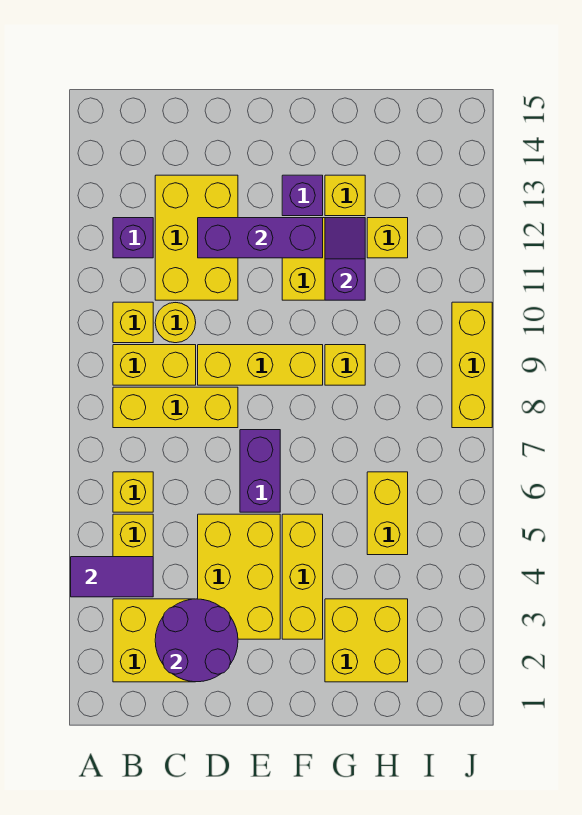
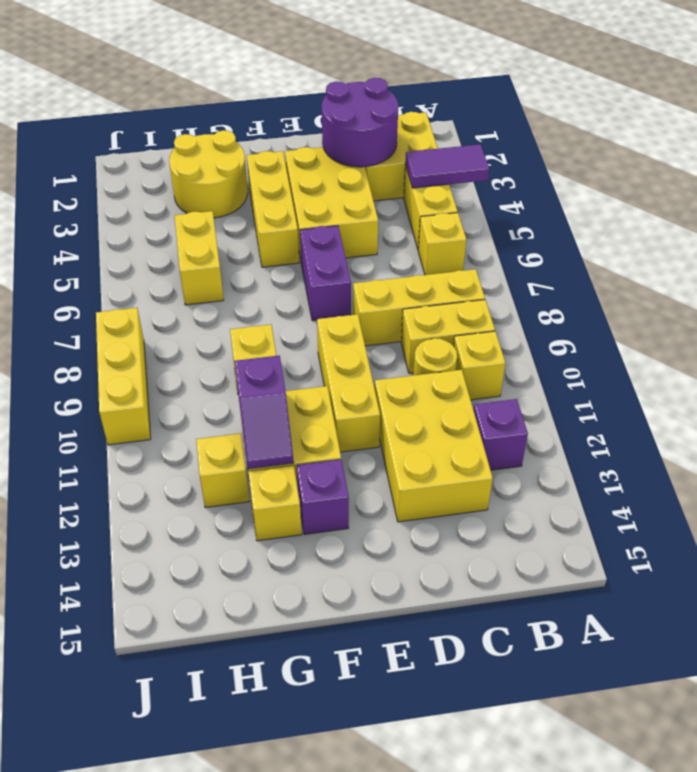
yellow 1x3 brick [198,345,323,385] -> yellow 1x3 brick turned to [317,314,380,452]
purple 1x3 brick [198,218,323,258] -> none
yellow 2x2 brick [325,599,408,682] -> yellow 2x2 round brick [169,130,248,218]

